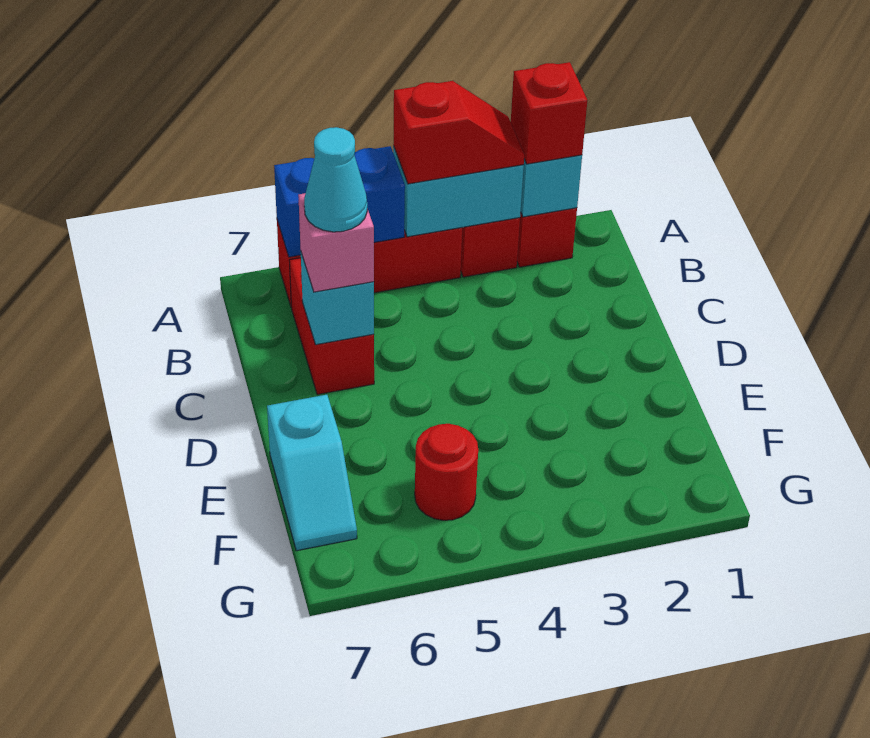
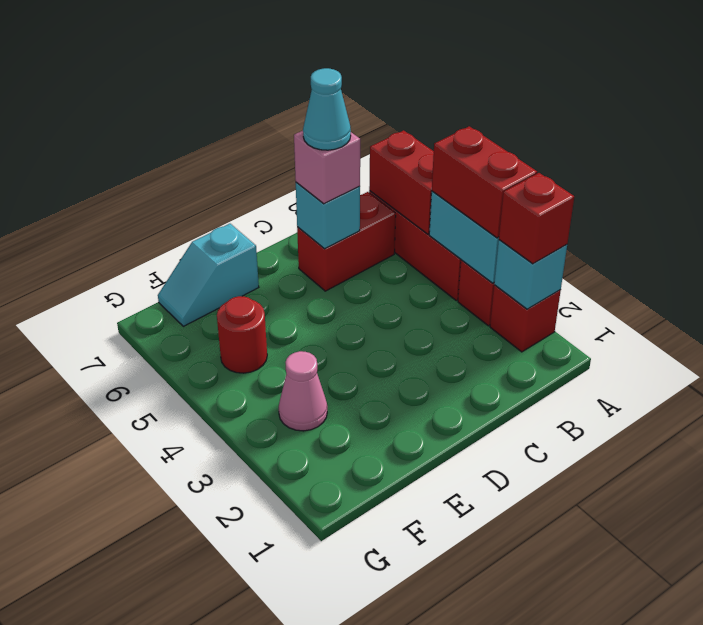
red 1x2 slope [393,81,524,184] -> red 1x2 brick [432,126,537,238]
blue 1x2 brick [274,146,405,257] -> red 1x2 brick [369,130,434,234]
none -> pink 1x1 cone [279,351,327,431]

